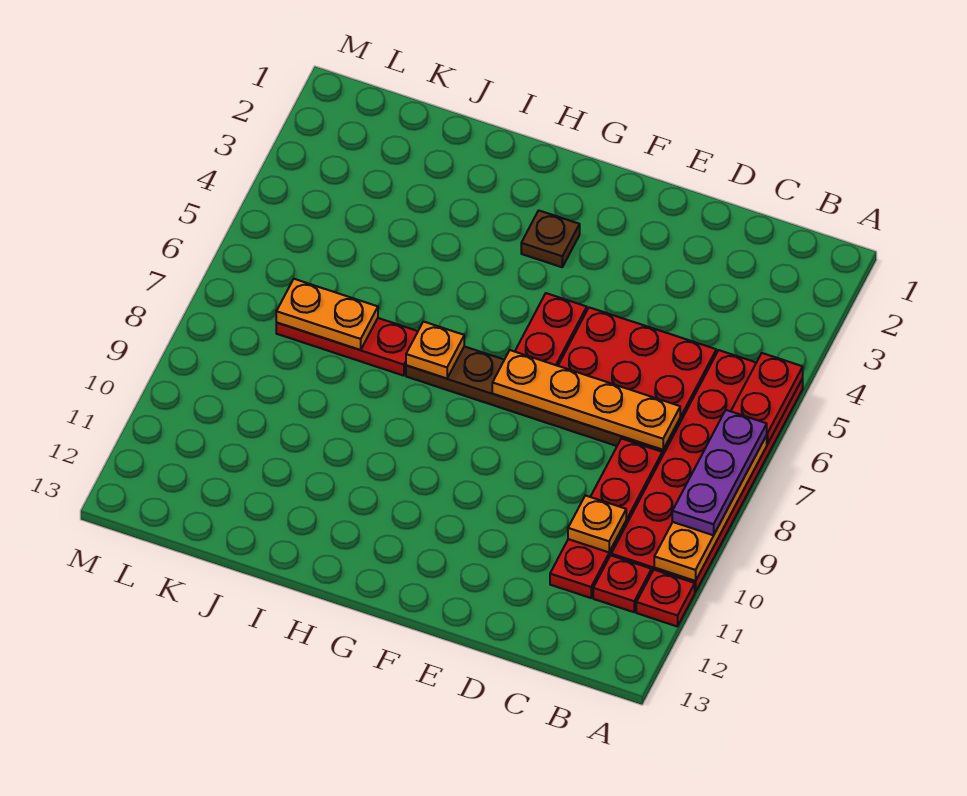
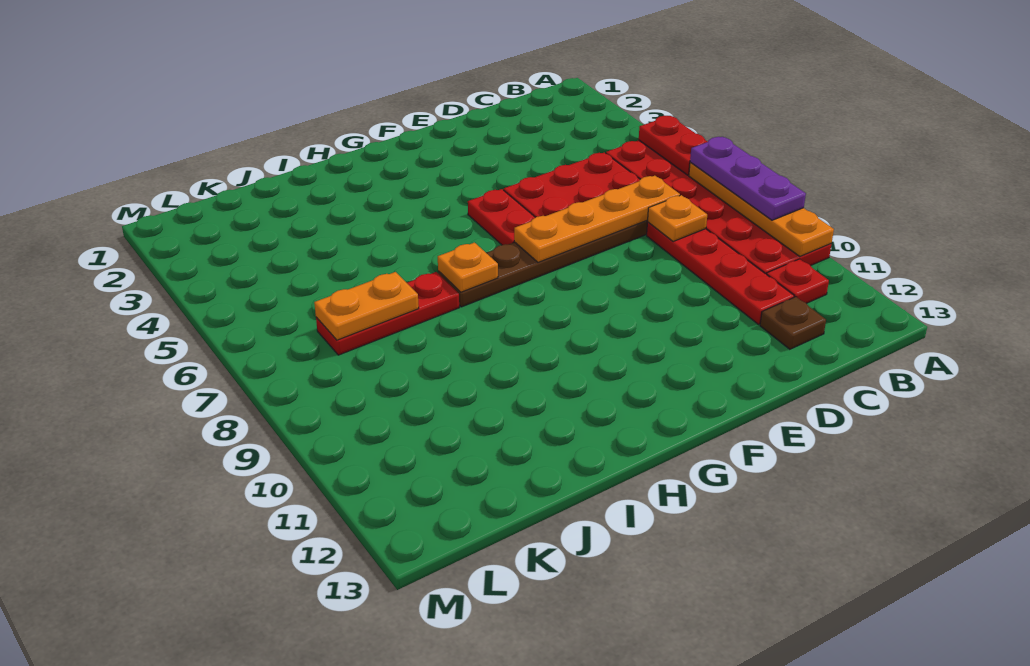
red 1x1 plate [636,570,695,627] -> none
orange 1x1 plate [568,495,626,552] -> orange 1x1 plate moved to [647,195,707,242]
brown 1x1 plate [521,210,580,267] -> brown 1x1 plate moved to [760,297,826,349]

